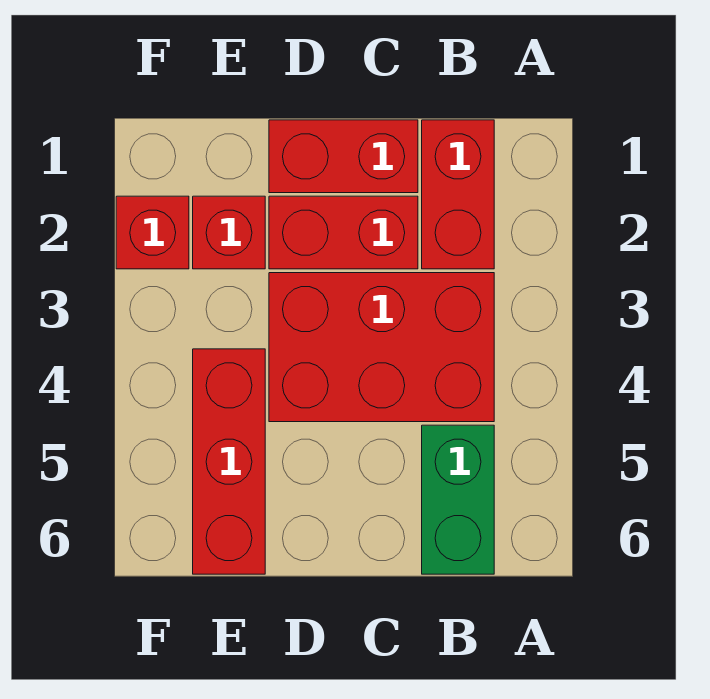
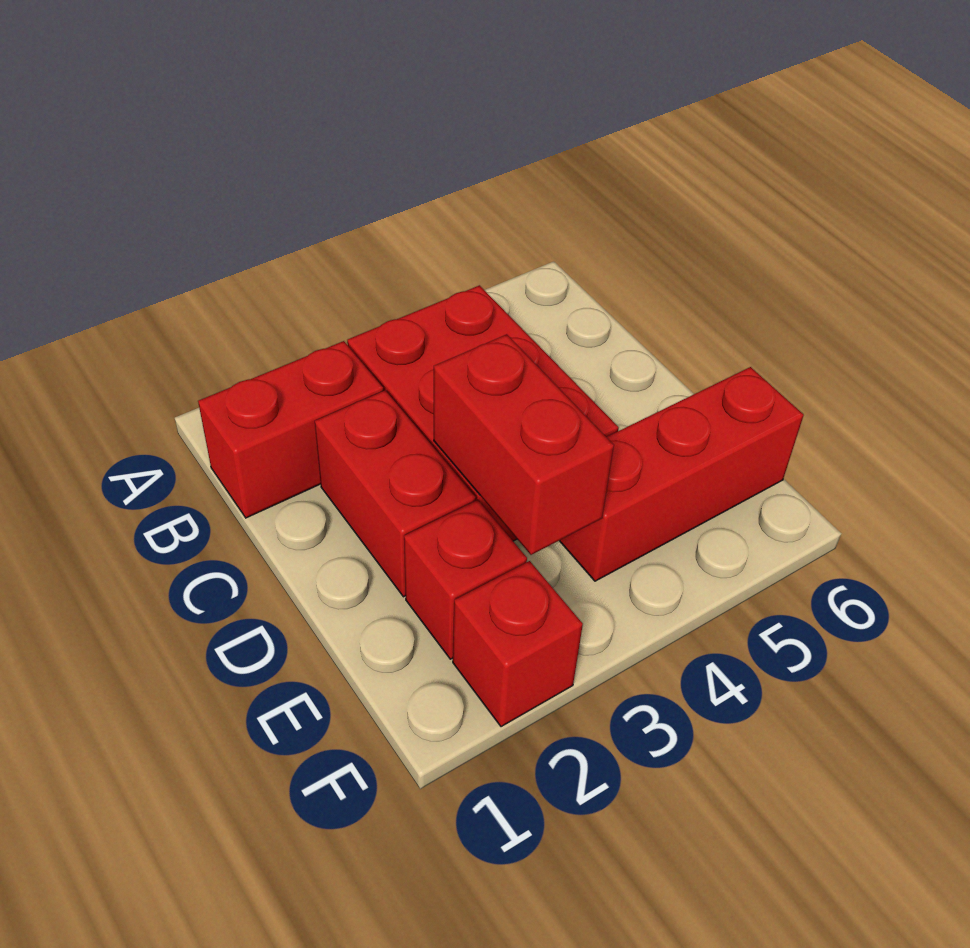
green 1x2 brick [422,425,494,574] -> none
red 1x2 brick [269,120,418,193] -> red 1x2 brick moved to [434,334,614,555]

